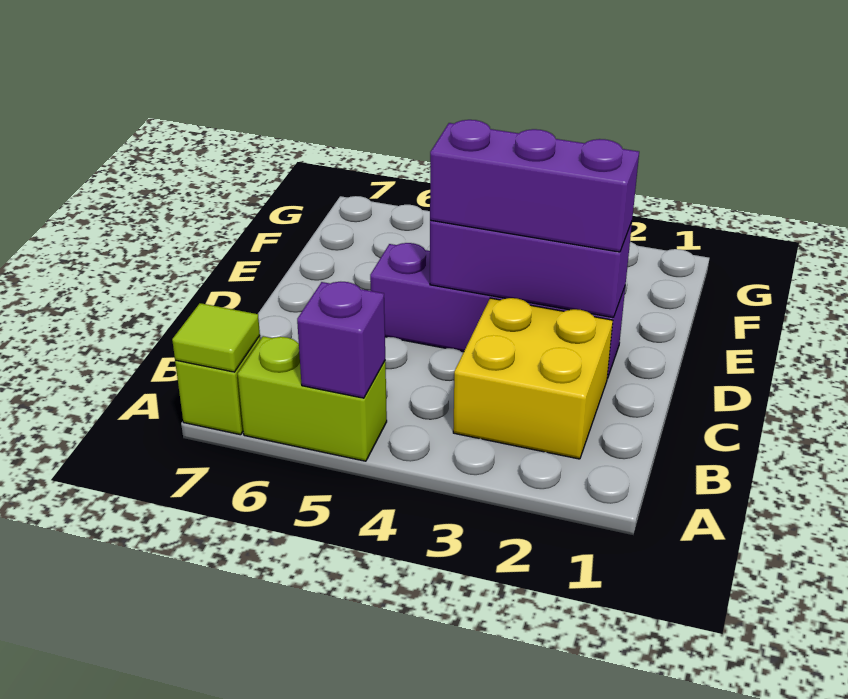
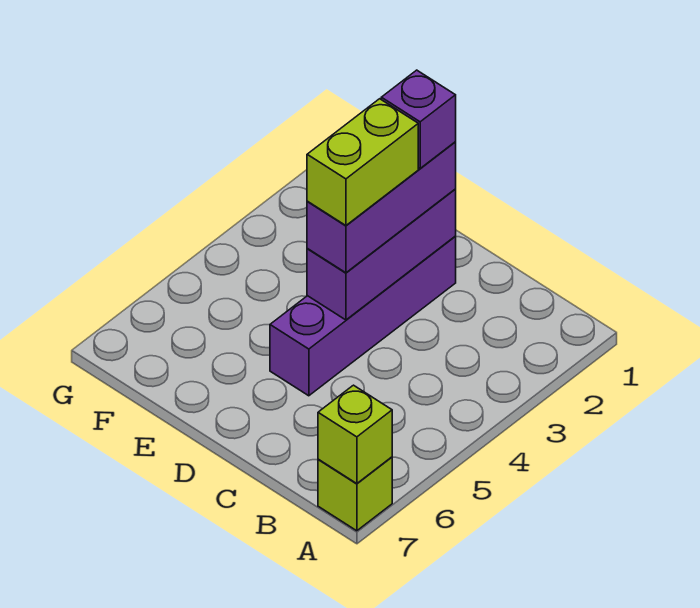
lime 1x2 brick [238,336,387,461] -> lime 1x2 brick moved to [307,99,418,225]
purple 1x1 brick [297,282,385,398] -> purple 1x1 brick moved to [381,70,456,168]
lime 1x1 tile [172,303,260,372] -> lime 1x1 brick [318,385,392,484]
yellow 2x2 brick [453,298,613,459] -> none

